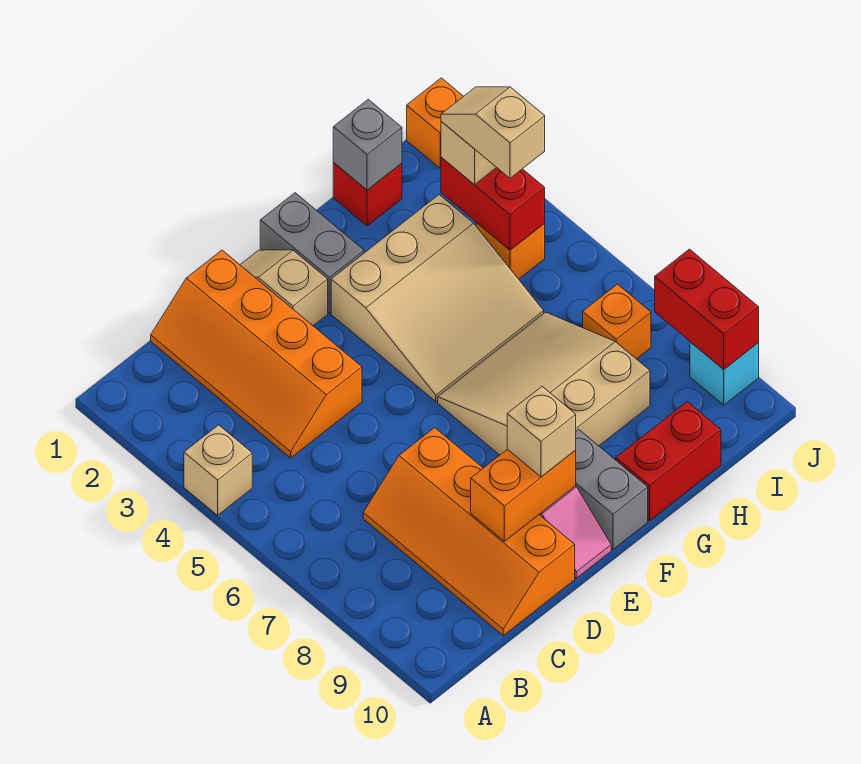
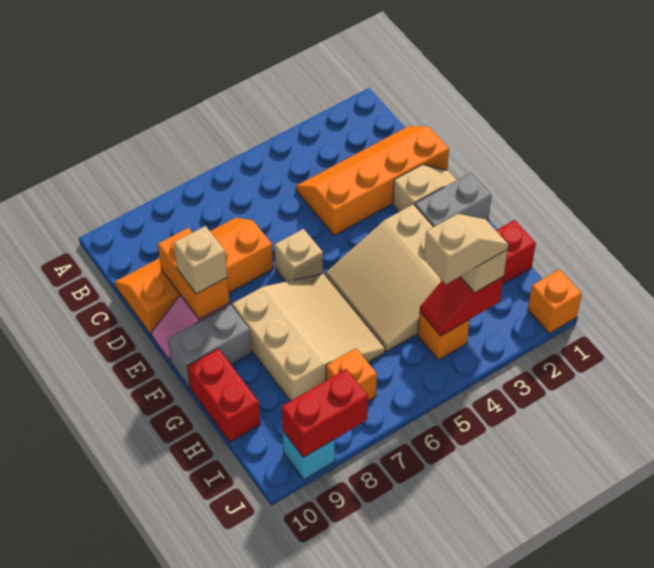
tan 1x1 brick [184,425,252,515] -> tan 1x1 brick moved to [275,229,323,282]
grey 1x1 brick [333,100,402,190] -> none
red 1x2 brick [441,157,545,250] -> red 1x2 slope [420,276,504,336]

